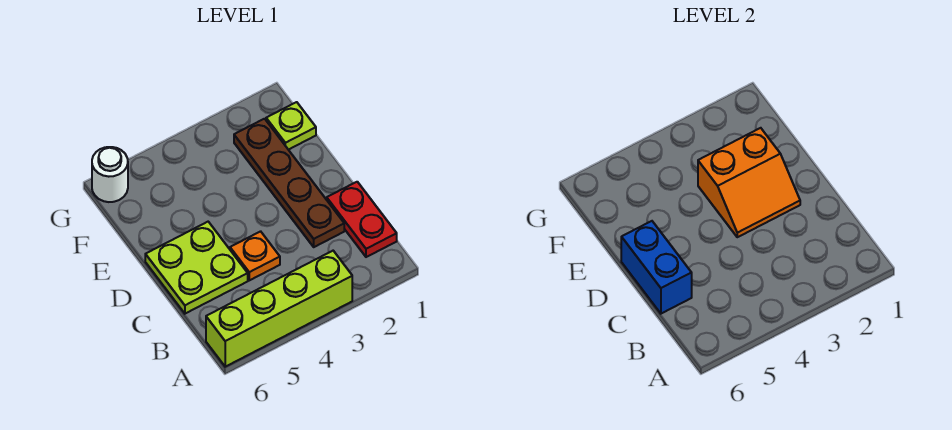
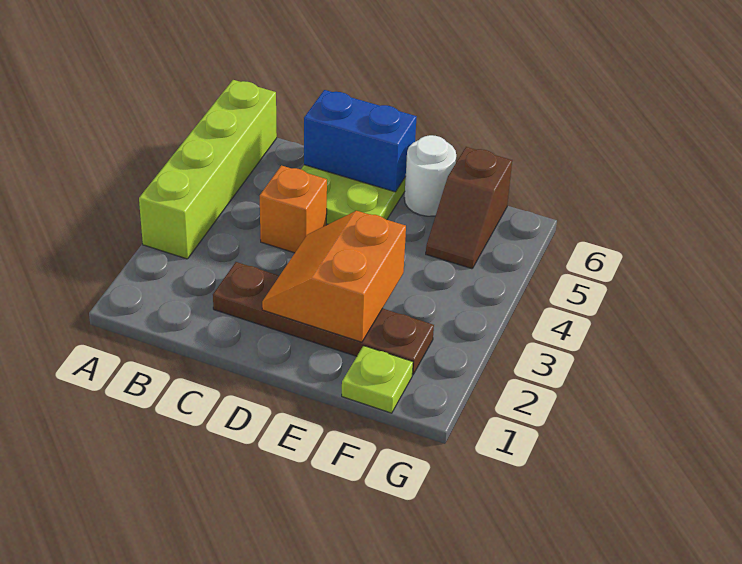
red 1x2 plate [327,182,397,257] -> none
orange 1x1 plate [230,231,280,280] -> orange 1x1 brick [260,165,327,253]
none -> brown 1x2 slope [426,147,512,269]
white 1x1 round brick [92,147,128,202] -> white 1x1 round brick moved to [404,135,456,216]

